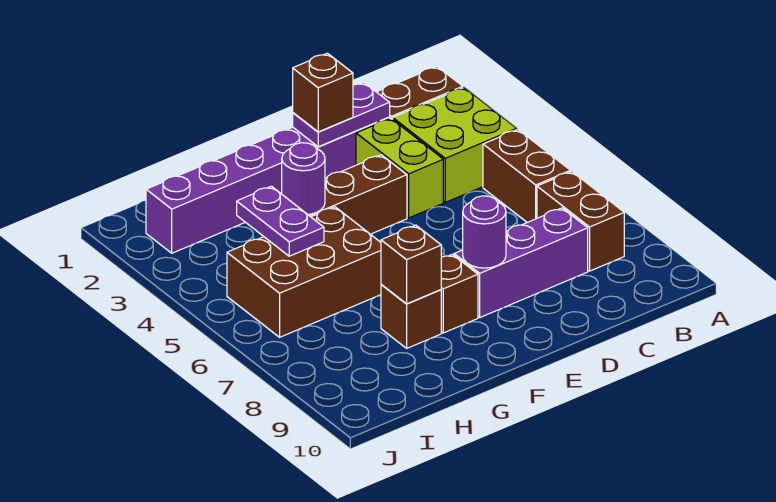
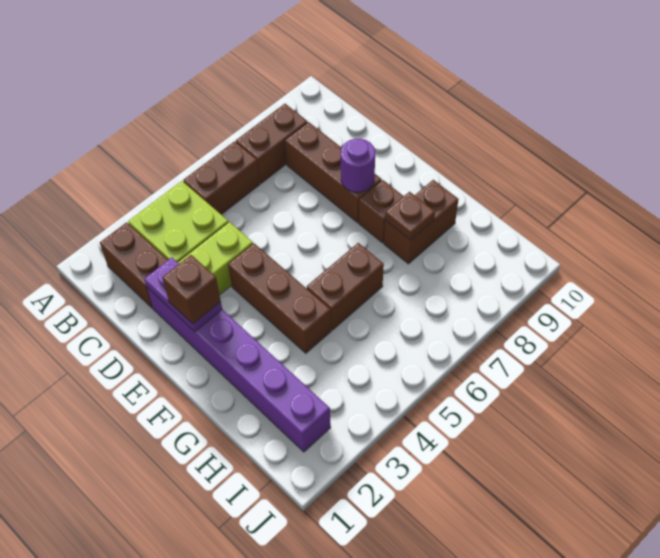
purple 1x3 brick [454,208,588,317] -> brown 1x3 brick [285,122,382,222]
purple 1x1 round brick [282,143,325,215] -> none
brown 2x3 brick [227,207,381,337] -> brown 1x2 brick [307,243,384,330]
brown 1x1 brick [381,284,441,348] -> brown 1x2 brick [384,180,459,264]
brown 1x1 brick [381,225,441,304] -> brown 1x1 plate [385,192,435,240]
purple 1x2 plate [237,186,324,256] -> none

